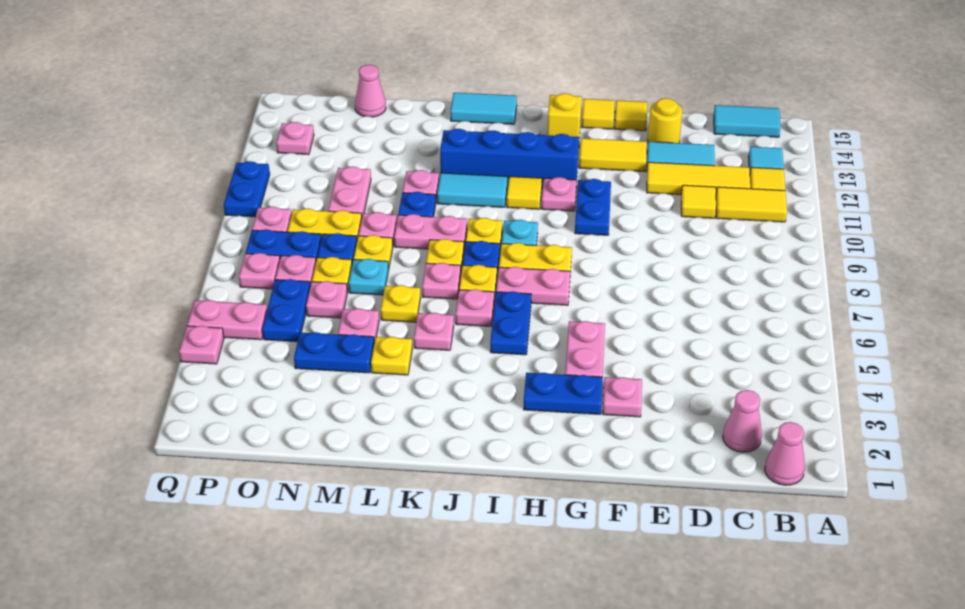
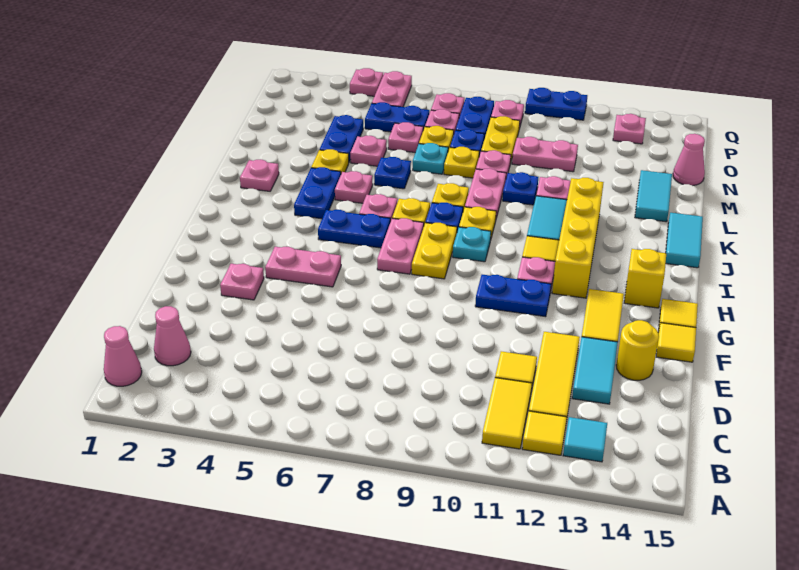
cyan 1x2 tile [714,105,781,137] -> cyan 1x2 tile moved to [635,170,672,222]
blue 1x2 plate [524,373,603,414] -> blue 1x2 plate moved to [294,167,341,219]
blue 1x4 brick [440,129,579,188] -> yellow 1x4 brick [552,178,603,298]
pink 1x1 plate [422,263,461,299] -> pink 1x1 plate moved to [240,159,279,191]
yellow 1x1 plate [381,285,421,322] -> blue 1x1 plate [374,157,411,189]

